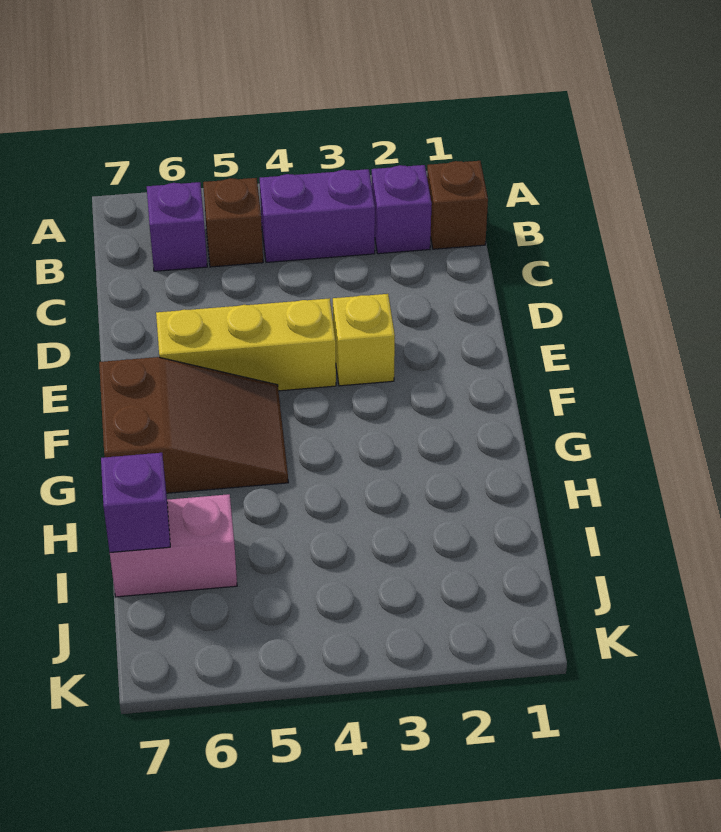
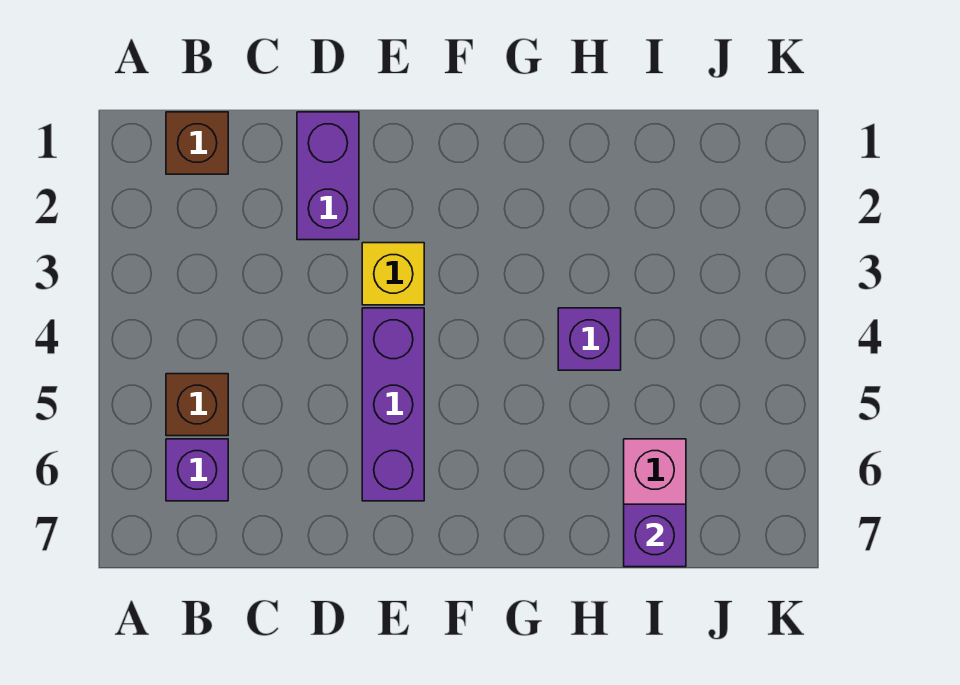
purple 1x1 brick [372,165,432,254] -> purple 1x1 brick moved to [558,308,621,370]
purple 1x2 brick [260,169,375,262] -> purple 1x2 brick moved to [297,112,359,240]
yellow 1x3 brick [156,298,336,391] -> purple 1x3 brick [362,308,424,501]
brown 2x3 slope [99,357,288,493] -> none

